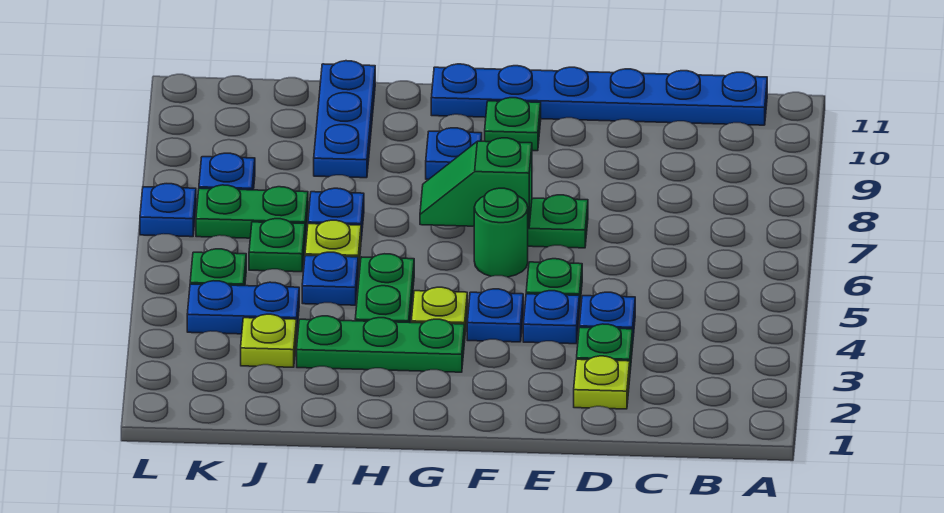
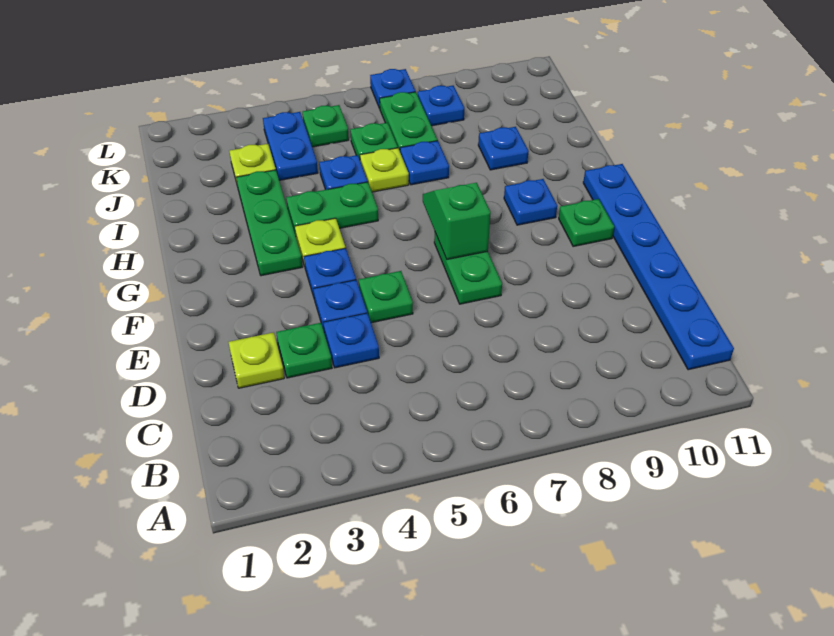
green 1x1 round brick [474,188,528,277] -> none
blue 1x3 plate [314,61,375,178] -> blue 1x1 plate [478,127,529,170]

